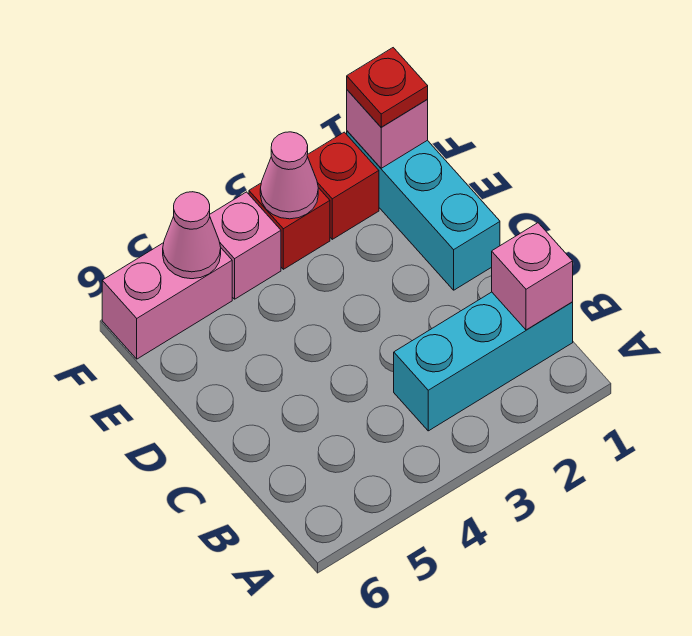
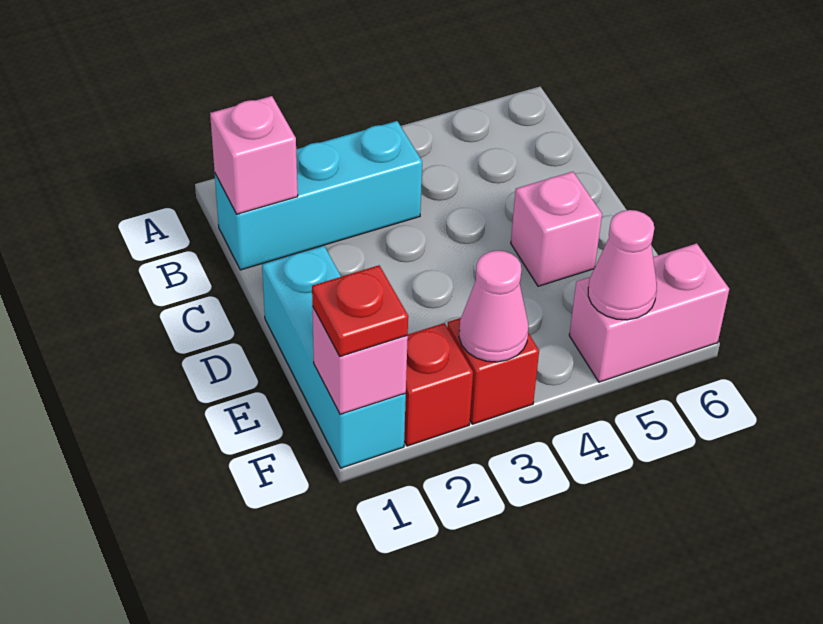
pink 1x1 brick [210,192,281,299] -> pink 1x1 brick moved to [511,172,602,286]

